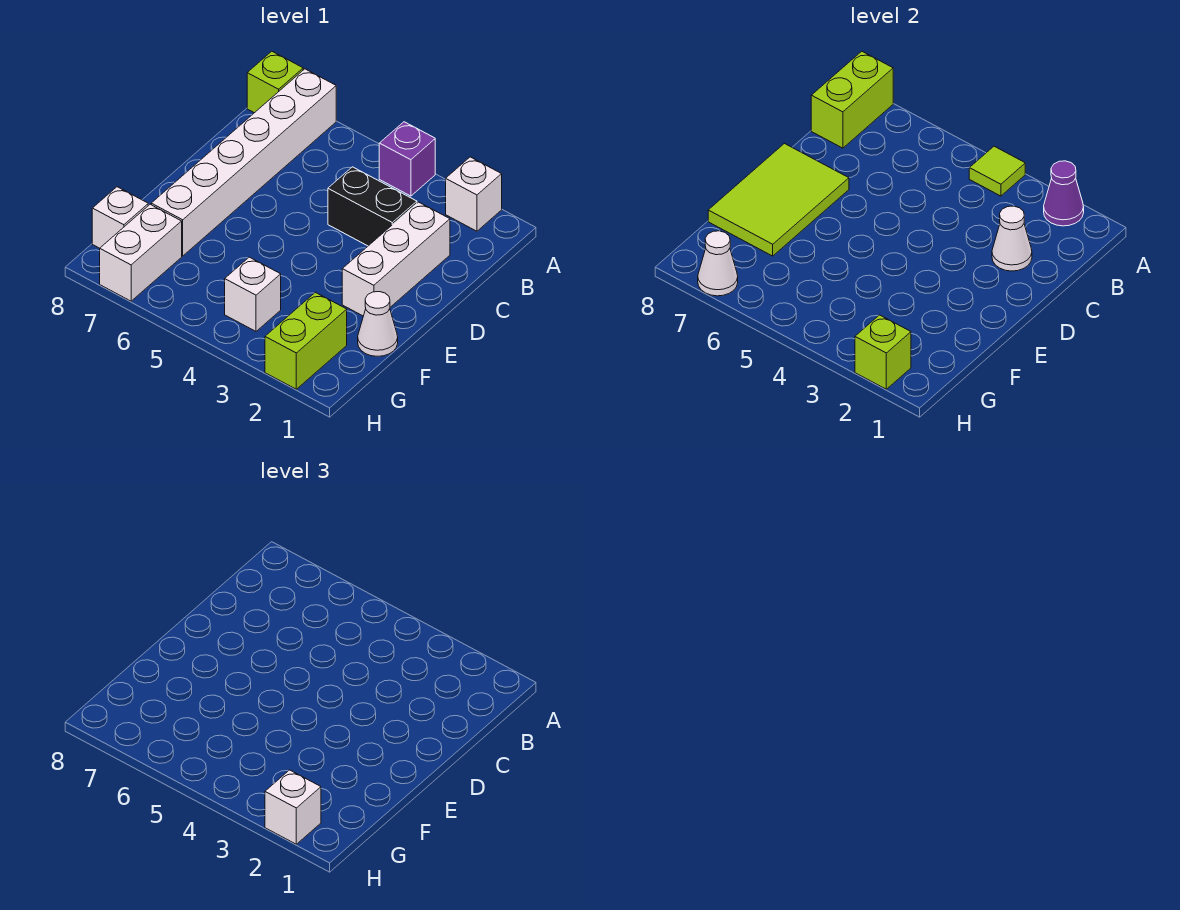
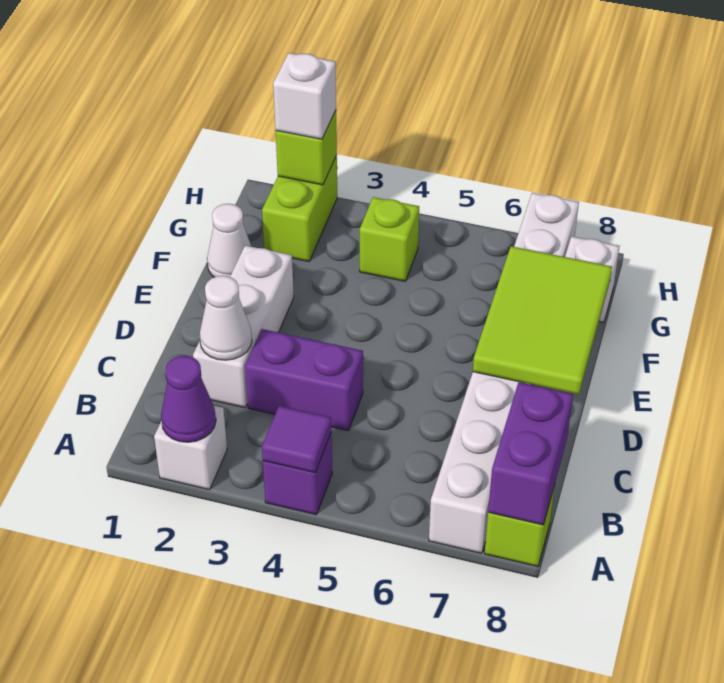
lime 1x1 tile [969,146,1025,196] -> purple 1x1 tile [262,406,331,473]
lime 1x2 brick [811,51,893,148] -> purple 1x2 brick [488,382,573,525]
black 1x2 brick [328,167,417,246] -> purple 1x2 brick [245,329,363,431]
white 1x1 brick [225,257,281,331] -> lime 1x1 brick [360,197,419,281]
white 1x1 cone [698,231,738,296] -> none

